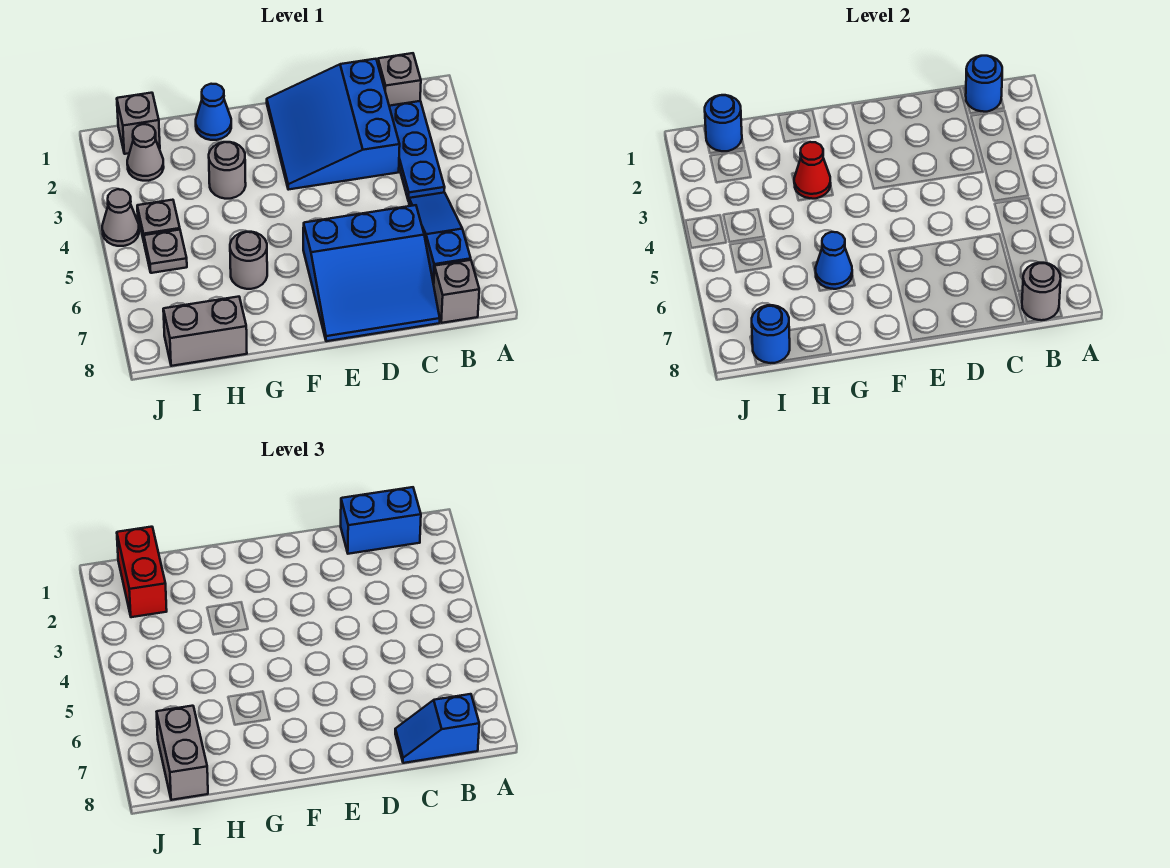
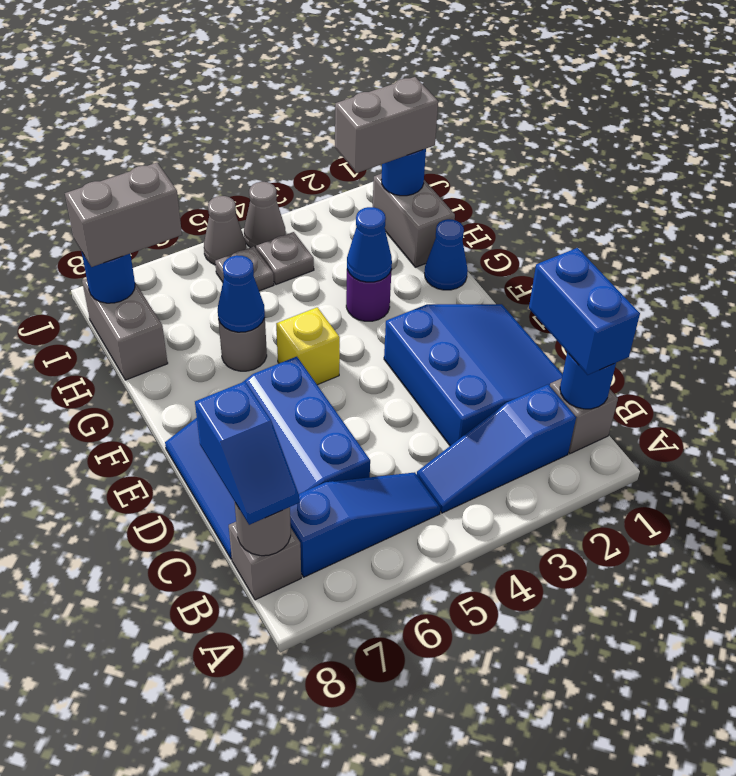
blue 1x3 plate [389,101,445,201] -> blue 1x3 slope [417,385,576,513]
blue 1x2 slope [395,694,479,763] -> blue 1x2 slope turned to [195,381,299,525]
blue 3x3 slope [267,59,400,190] -> blue 3x3 slope turned to [384,304,563,446]
none -> yellow 1x1 brick [276,307,340,385]
grey 1x1 round brick [209,142,246,199] -> purple 1x1 round brick [346,269,392,321]
red 1x1 cone [794,142,831,199] -> blue 1x1 cone [347,207,392,282]
grey 1x1 brick [117,93,160,154] -> grey 1x2 brick [373,174,455,267]
red 1x2 brick [117,527,167,617] -> grey 1x2 brick [335,77,438,173]
grey 1x1 cone [127,124,164,181] -> grey 1x1 cone moved to [204,196,246,265]

